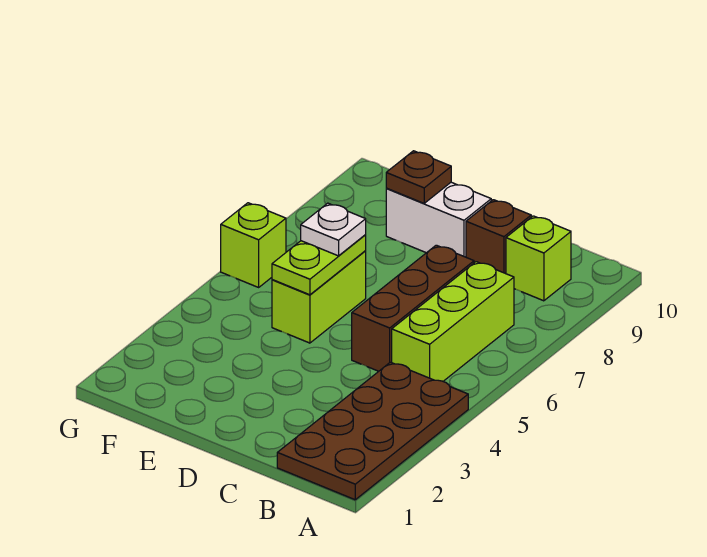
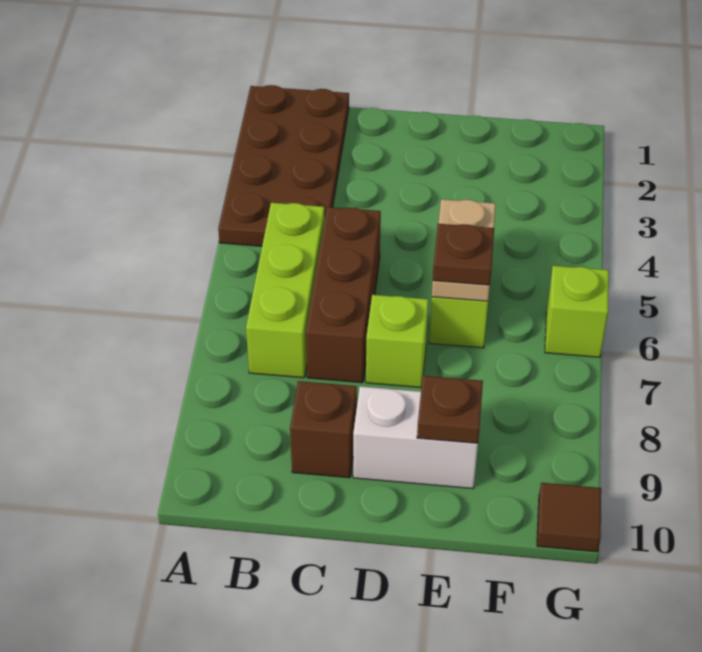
lime 1x1 brick [506,216,571,301] -> lime 1x1 brick moved to [366,295,429,388]
lime 1x2 plate [272,235,366,295] -> tan 1x2 plate [432,199,496,301]
white 1x1 plate [301,203,366,256] -> brown 1x1 plate [433,224,494,285]
none -> brown 1x1 tile [537,483,601,552]

